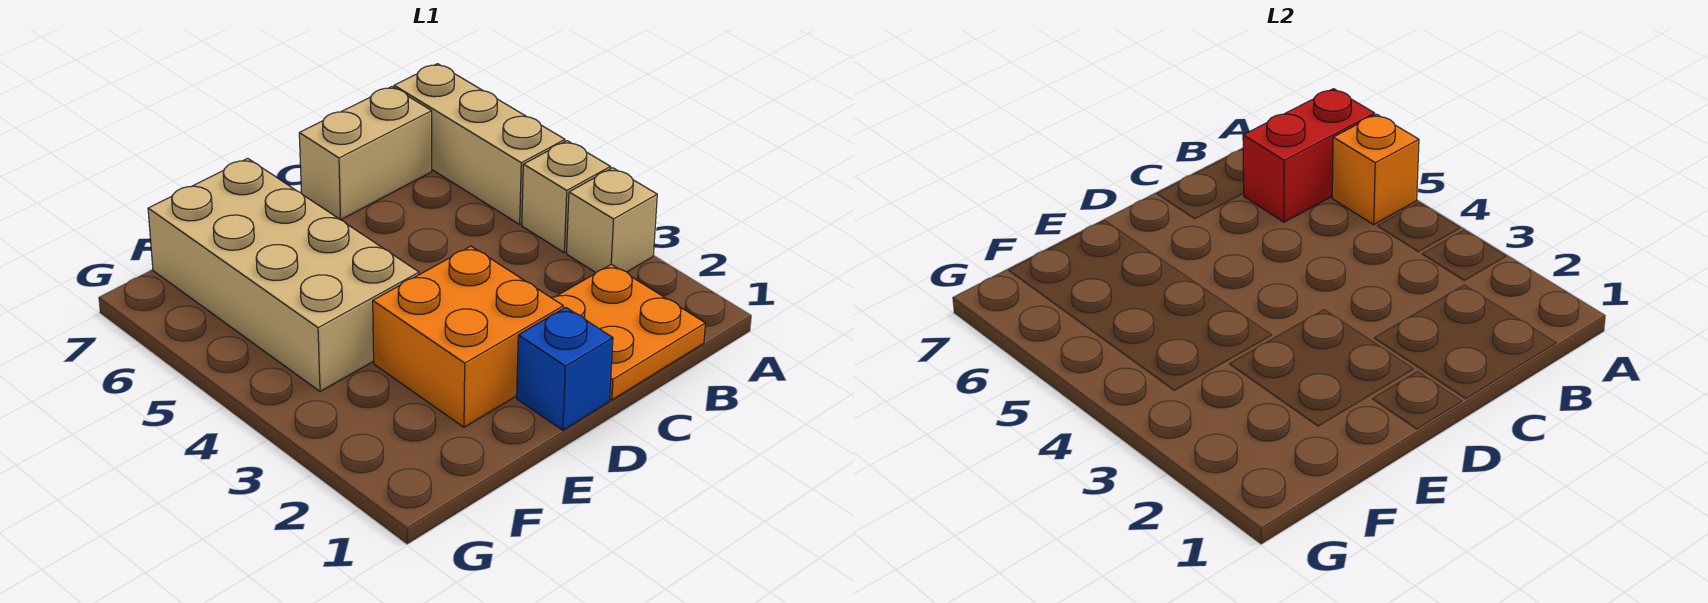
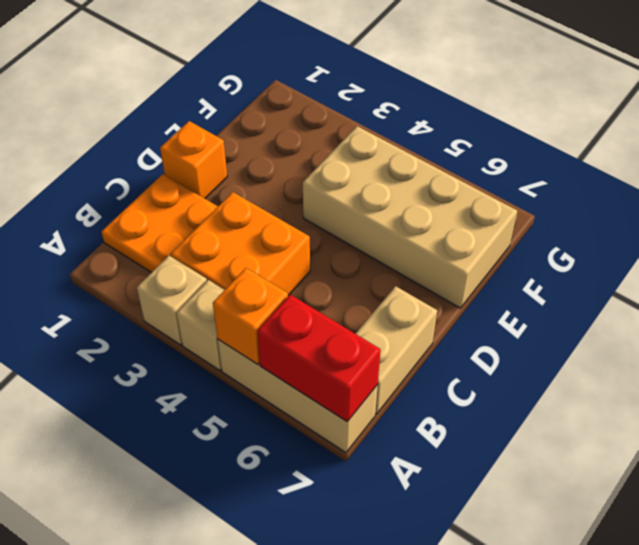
red 1x2 brick [1243,89,1375,222] -> red 1x2 brick turned to [257,295,381,422]
blue 1x1 brick [517,307,613,430] -> orange 1x1 brick [160,121,227,198]
orange 2x2 brick [373,246,563,427] -> orange 2x2 brick moved to [171,192,310,295]

